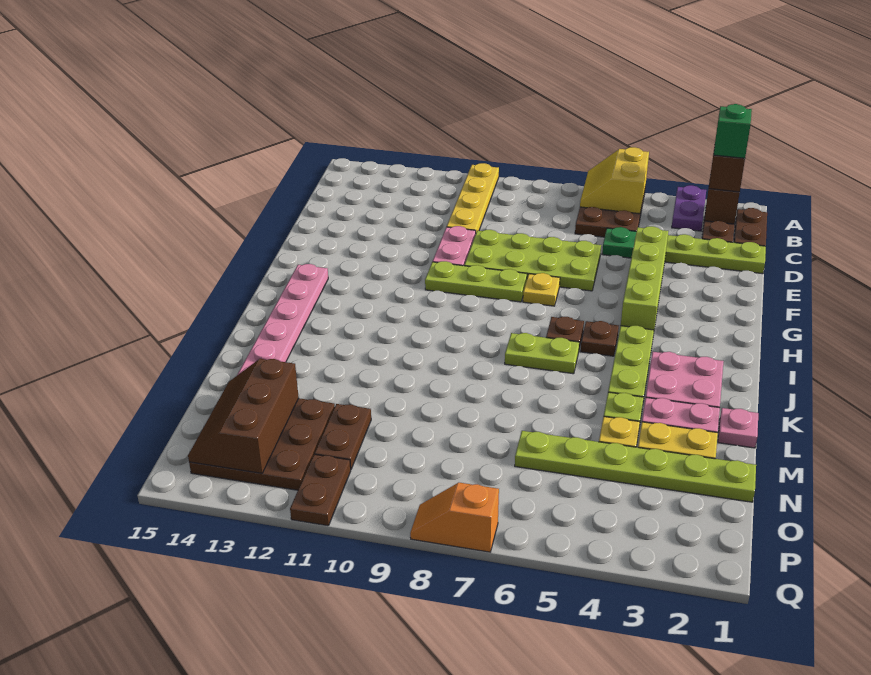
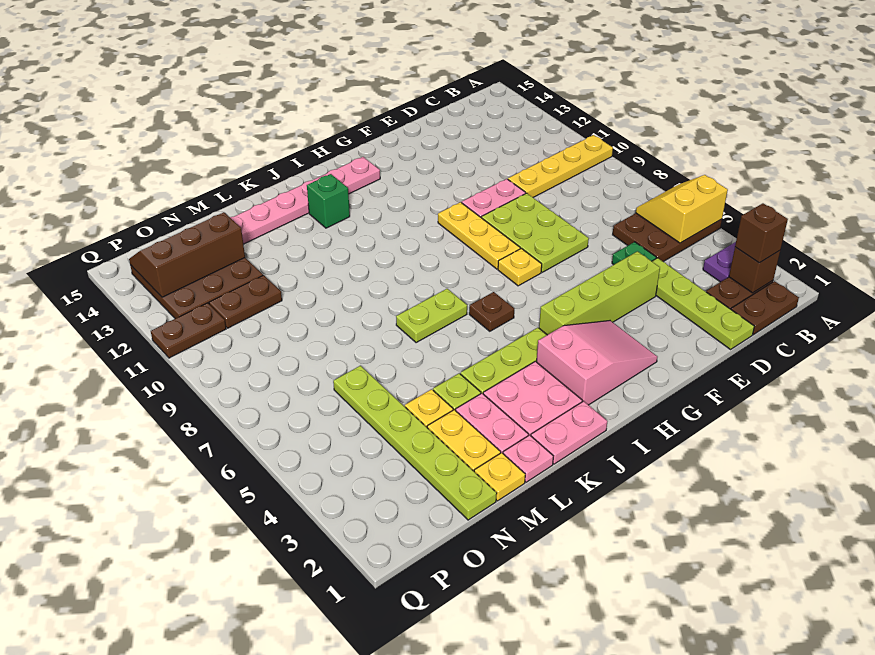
green 1x1 brick [714,104,752,158] -> green 1x1 brick moved to [307,174,350,228]
lime 2x4 plate [464,230,601,291] -> lime 2x3 plate [481,193,589,272]
none -> pink 2x3 slope [537,321,657,405]
lime 1x3 plate [425,261,527,302] -> yellow 1x3 plate [438,202,520,269]
brown 1x1 plate [580,321,619,356] -> none
none -> pink 1x2 plate [531,401,608,464]
lime 1x2 plate [505,333,579,374] -> lime 1x2 plate turned to [396,289,467,343]
none -> yellow 1x1 plate [474,453,525,501]
orange 1x2 slope [410,483,499,552] -> none

